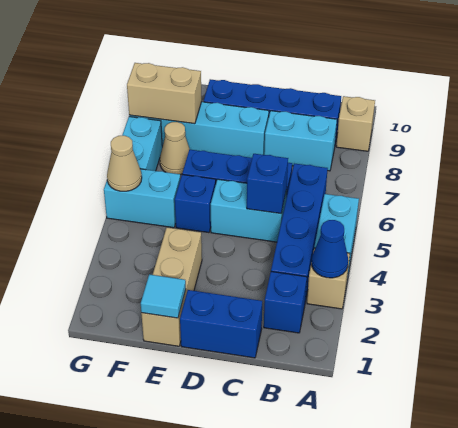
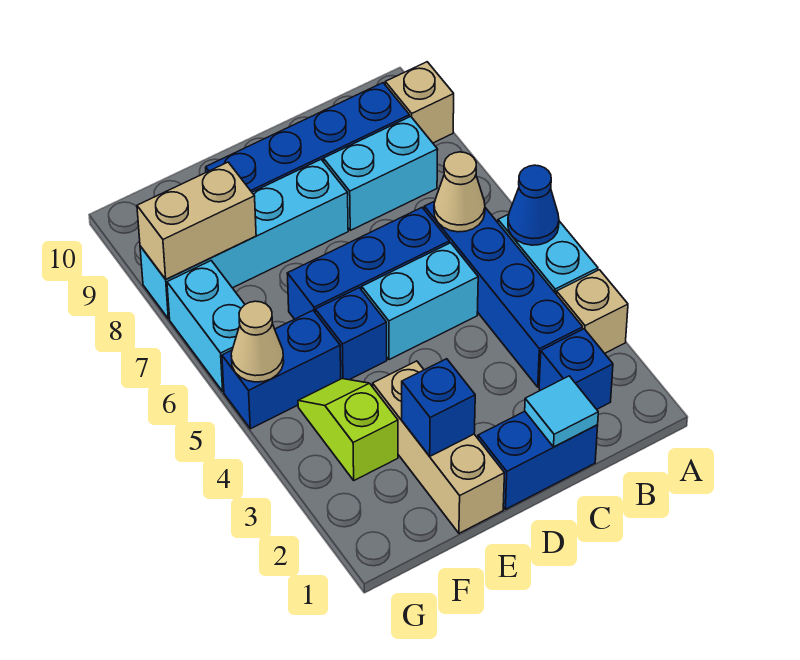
blue 1x1 cone [312,220,348,278] -> blue 1x1 cone moved to [508,165,559,245]
blue 1x1 brick [247,154,288,214] -> blue 1x1 brick moved to [402,359,475,456]
cyan 1x1 tile [141,274,186,318] -> cyan 1x1 tile moved to [525,376,598,447]
none -> lime 1x2 slope [298,379,398,480]
cyan 1x2 brick [104,169,180,228] -> blue 1x2 brick [222,311,341,429]
tan 1x1 cone [160,122,189,174] -> tan 1x1 cone moved to [434,152,485,232]

